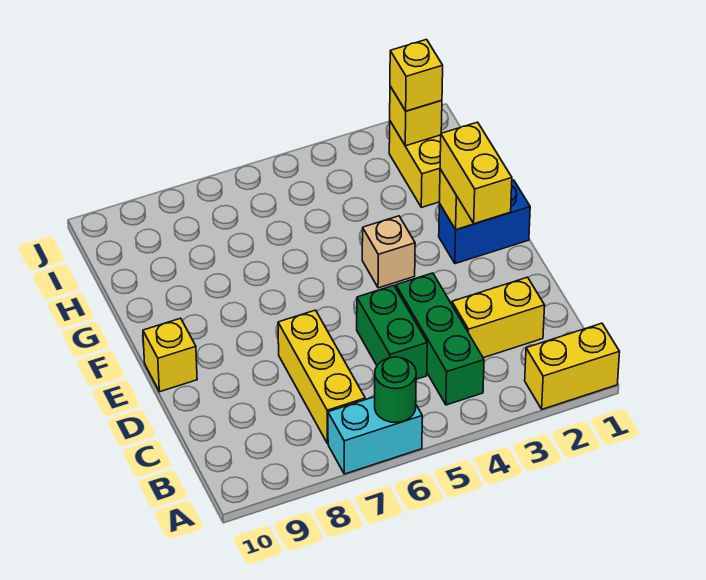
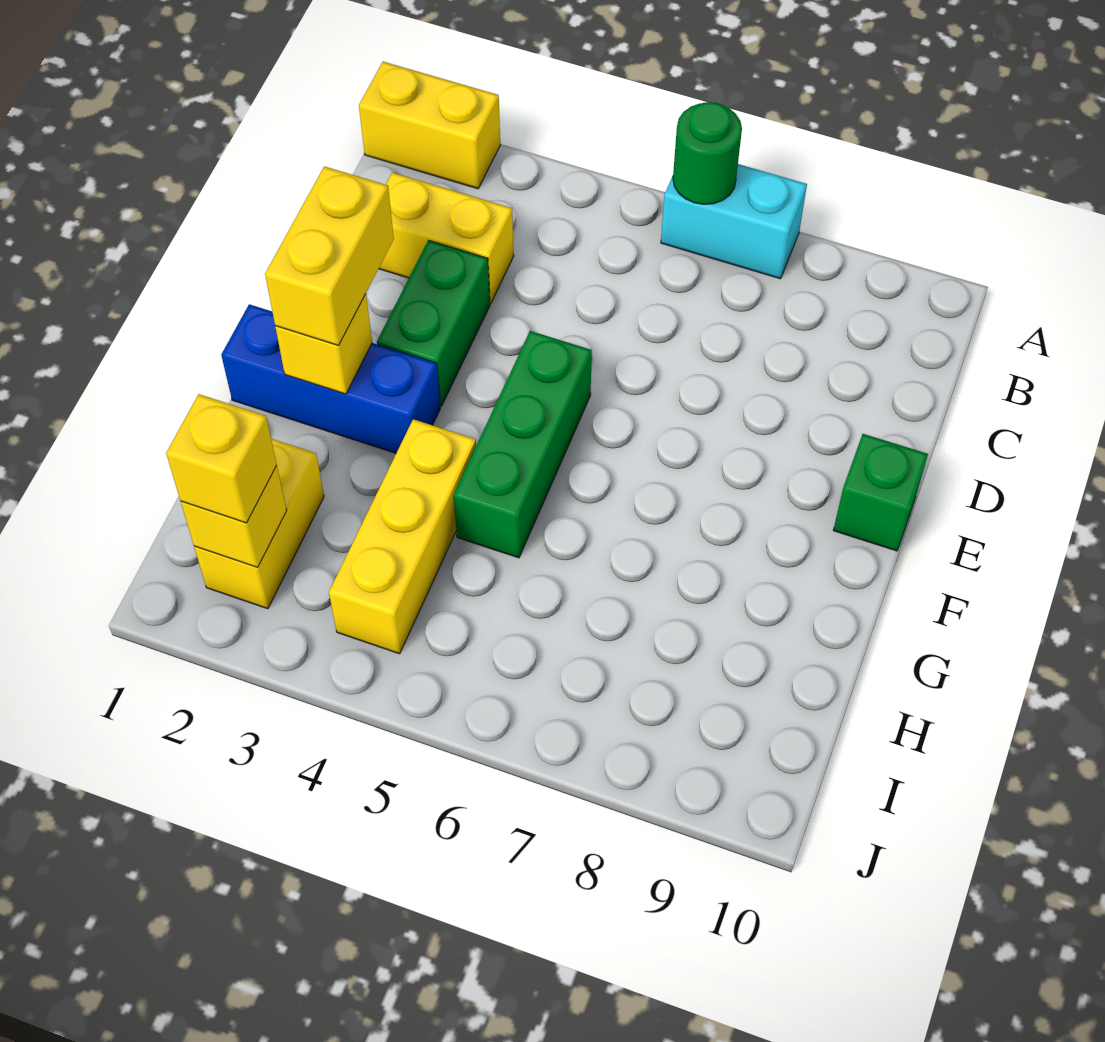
green 1x3 brick [396,273,484,405] -> green 1x3 brick moved to [454,331,592,558]
yellow 1x3 brick [278,310,365,444] -> yellow 1x3 brick moved to [329,419,476,654]
green 1x2 brick [357,285,427,379] -> green 1x2 brick moved to [377,240,490,406]
yellow 1x1 brick [143,318,197,392] -> green 1x1 brick [833,434,928,551]
blue 1x2 brick [439,180,530,264] -> blue 1x3 brick [221,304,440,453]
tan 1x1 brick [362,216,415,288] -> none

